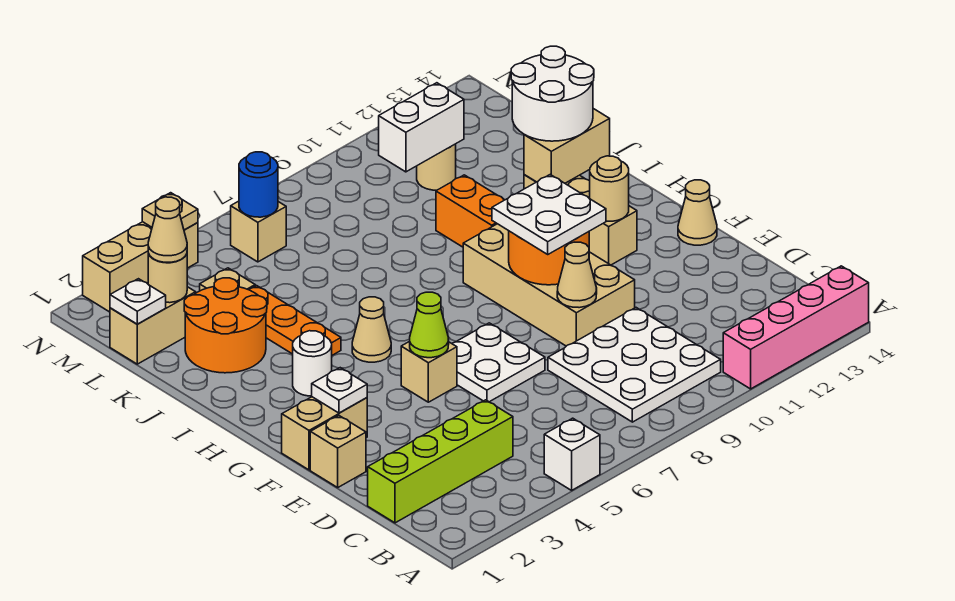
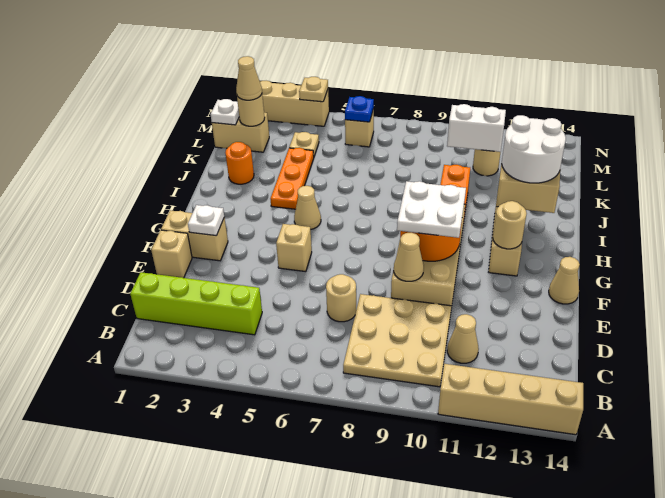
white 1x1 brick [544,418,600,490] -> none
pink 1x4 brick [723,266,869,389] -> tan 1x4 brick [438,364,583,435]
white 3x3 plate [548,308,721,422] -> tan 3x3 plate [343,294,451,387]
none -> tan 1x1 cone [447,314,479,363]
none -> tan 1x1 round brick [326,274,356,322]
white 2x2 plate [452,323,545,402] -> none
lime 1x1 cone [410,292,449,358] -> none
white 1x1 round brick [293,331,332,396] -> none
orange 2x2 round brick [184,278,267,373] -> orange 1x1 round brick [225,142,254,184]
blue 1x1 round brick [239,152,278,217] -> blue 1x1 plate [345,96,374,122]

